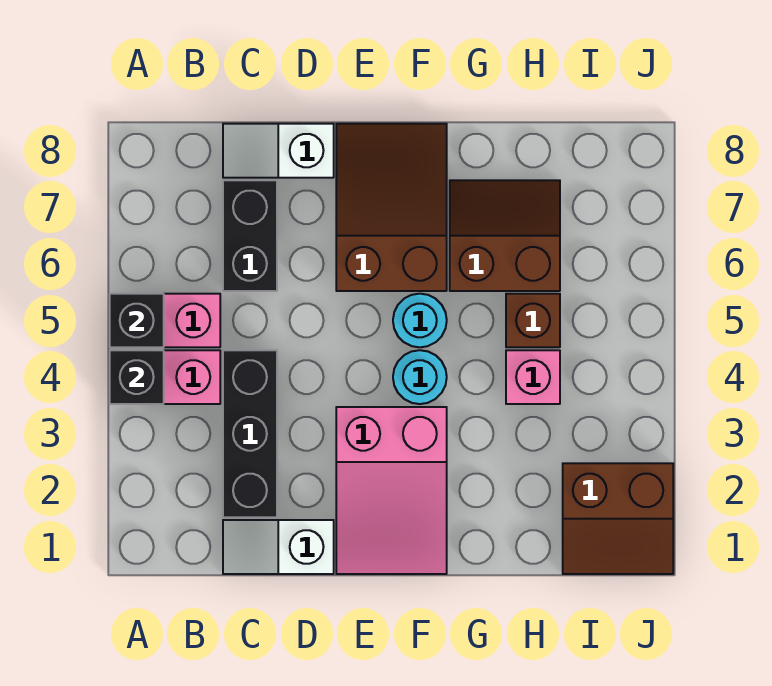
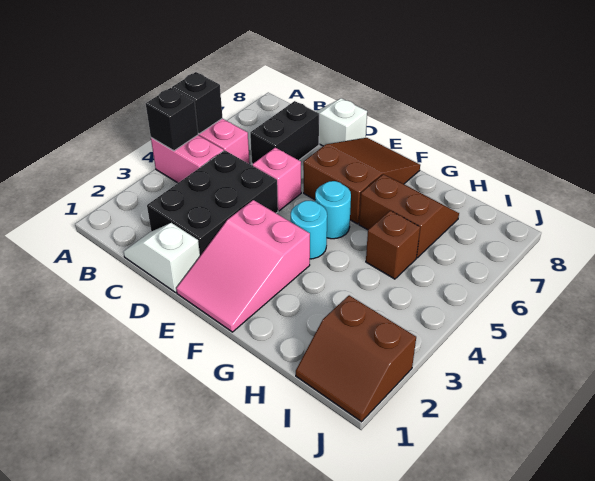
black 1x3 brick [223,350,277,517] -> black 2x3 brick [147,150,278,256]
pink 1x1 brick [506,350,560,404] -> pink 1x1 brick moved to [252,148,301,211]

